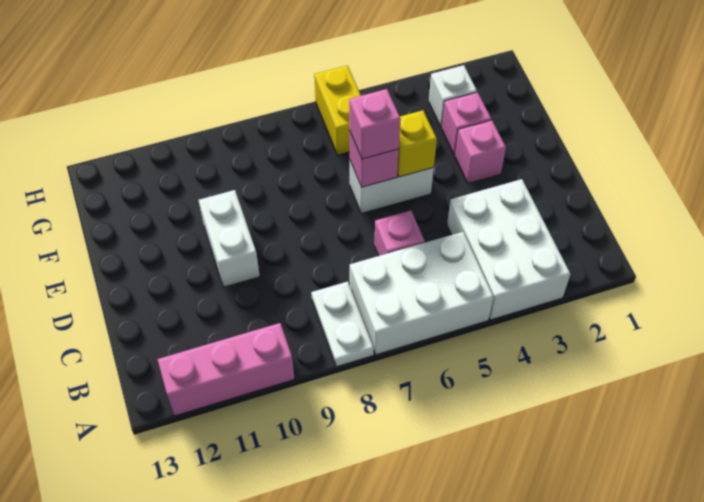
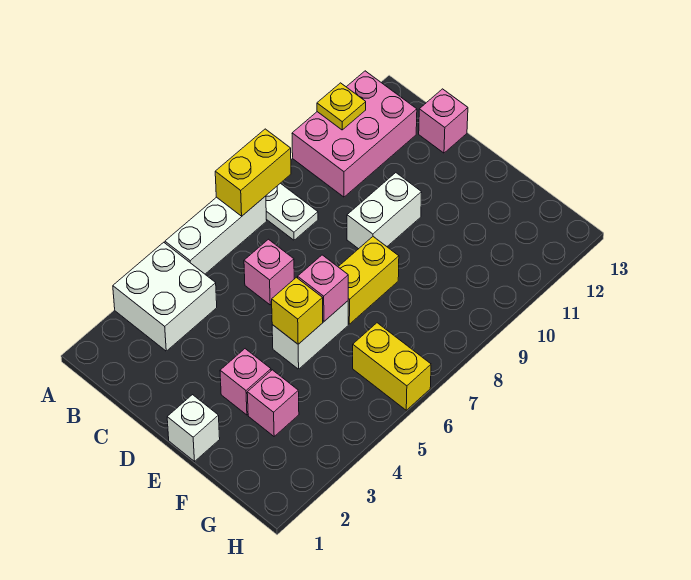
white 2x3 brick [447,179,570,320] -> white 2x2 brick [113,242,217,351]
white 2x3 brick [350,232,494,355] -> white 1x3 brick [165,196,267,274]
none -> yellow 1x2 brick [215,129,291,216]
pink 1x3 brick [157,323,295,416] -> pink 2x3 brick [292,71,417,197]
none -> yellow 1x1 plate [317,83,366,130]
white 1x2 brick [199,190,260,287] -> white 1x2 brick turned to [347,173,422,249]
pink 1x1 brick [349,89,400,159] -> pink 1x1 brick moved to [419,89,468,153]
none -> yellow 1x2 brick [338,237,399,324]
white 1x1 brick [429,65,477,127] -> white 1x1 brick moved to [167,395,220,461]

